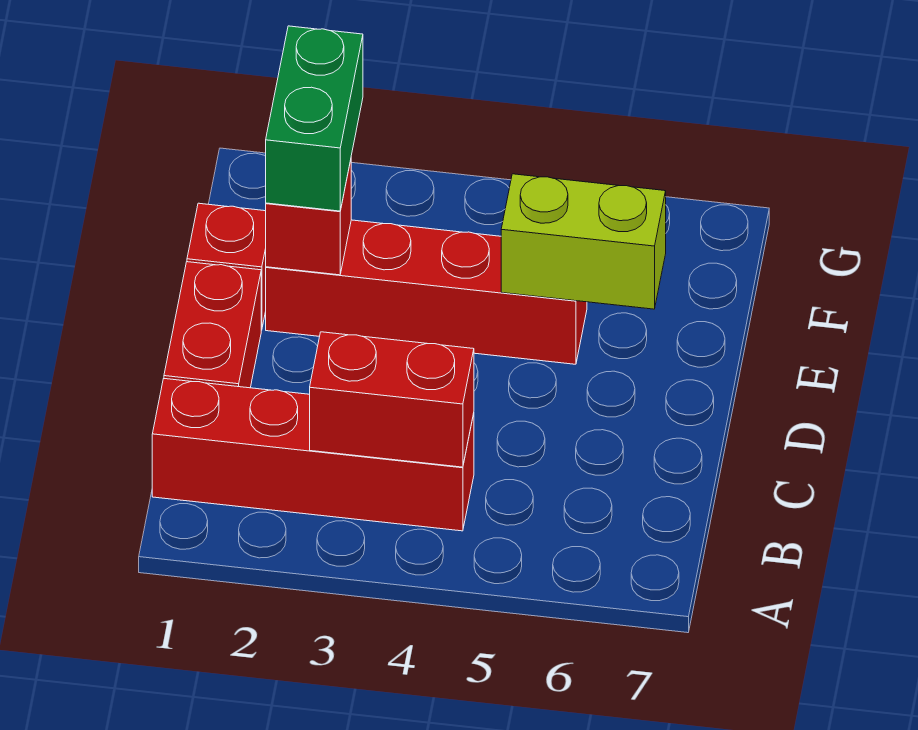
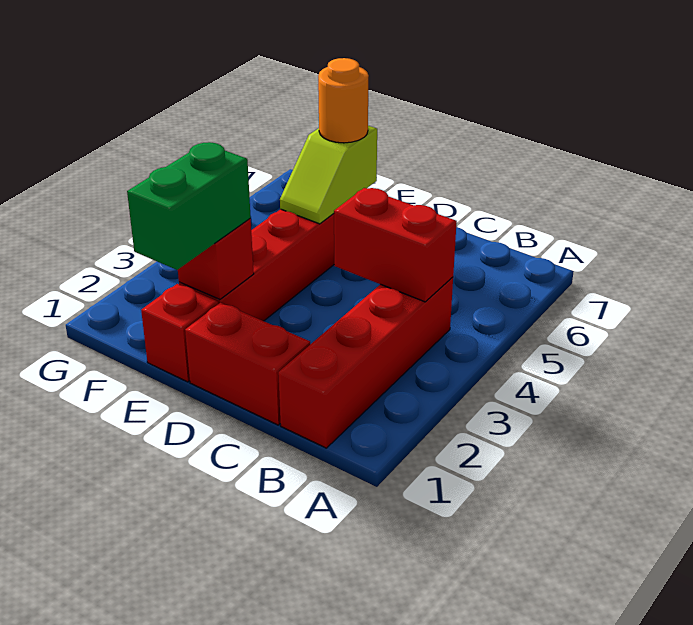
red 1x2 brick [310,332,474,467] -> red 1x2 brick turned to [334,188,457,302]
green 1x2 brick [266,26,363,211] -> green 1x2 brick turned to [127,142,251,270]
lime 1x2 brick [501,174,666,309] -> lime 1x2 slope [280,126,377,224]
none -> orange 1x1 round brick [318,58,369,143]

